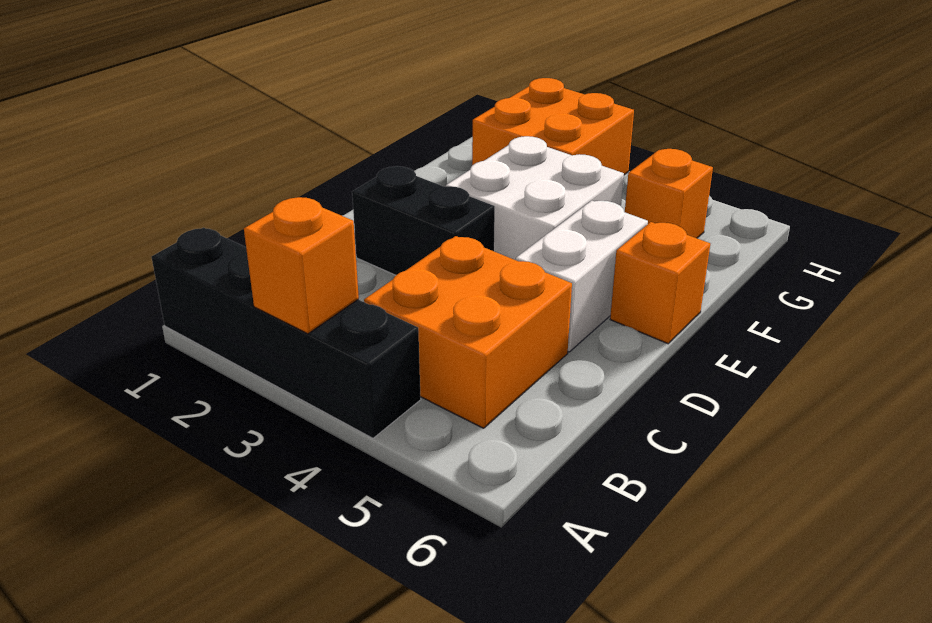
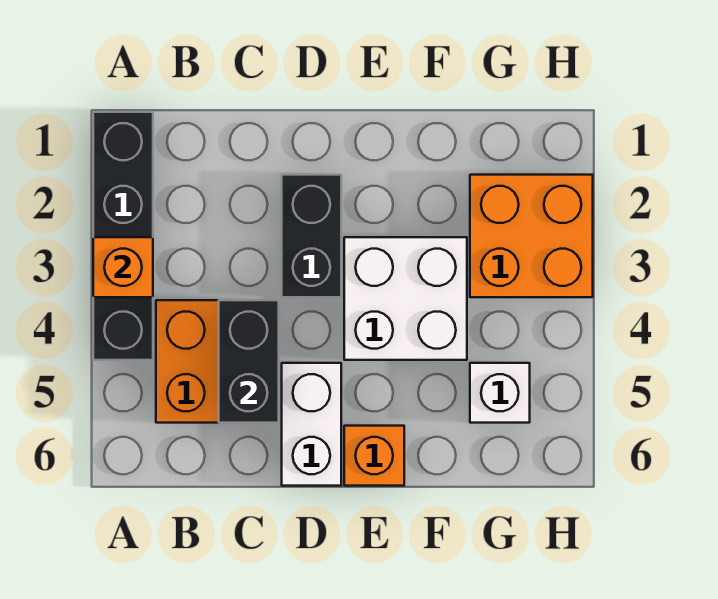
none -> black 1x2 brick [219,300,279,423]
white 1x2 brick [516,201,648,352] -> white 1x2 brick turned to [282,363,341,486]
orange 1x1 brick [625,149,713,238] -> white 1x1 brick [470,363,530,423]

